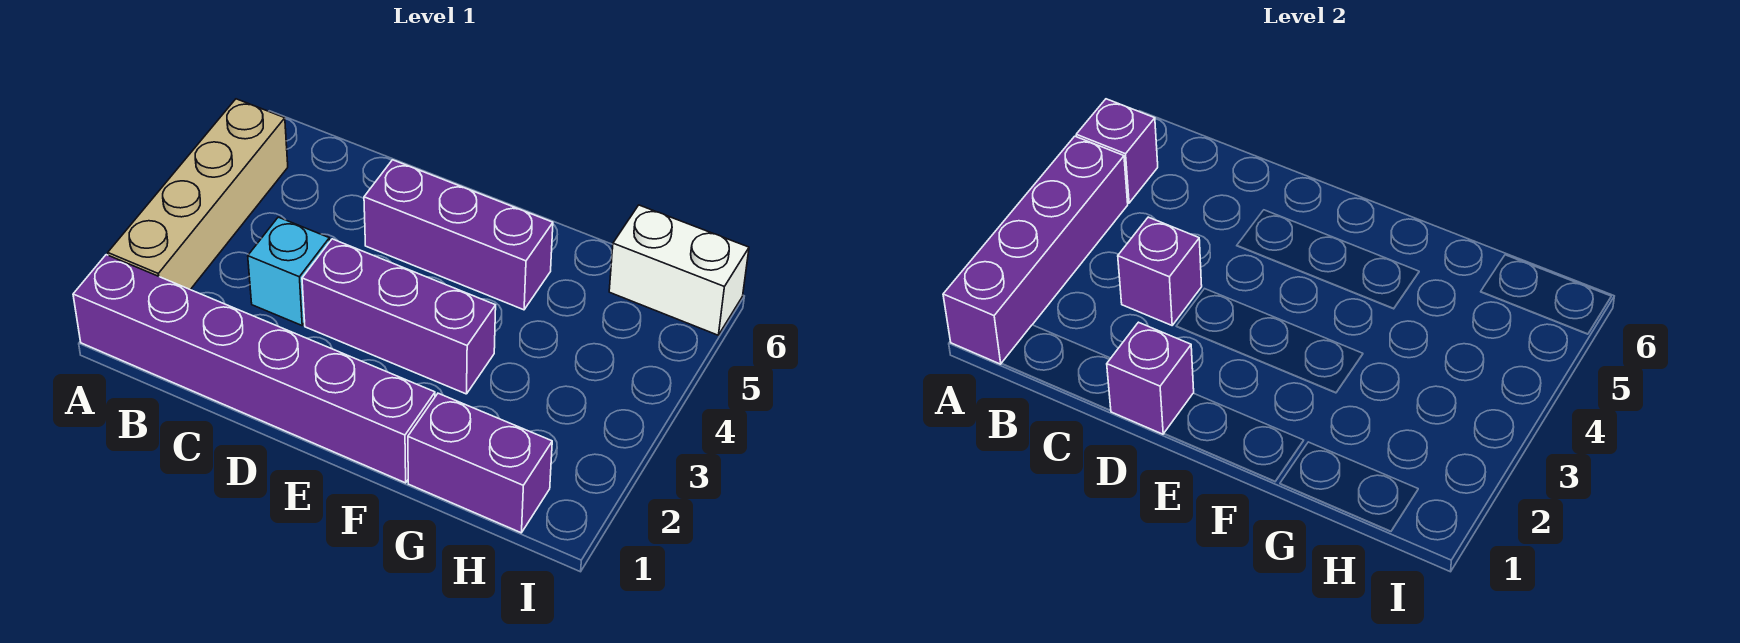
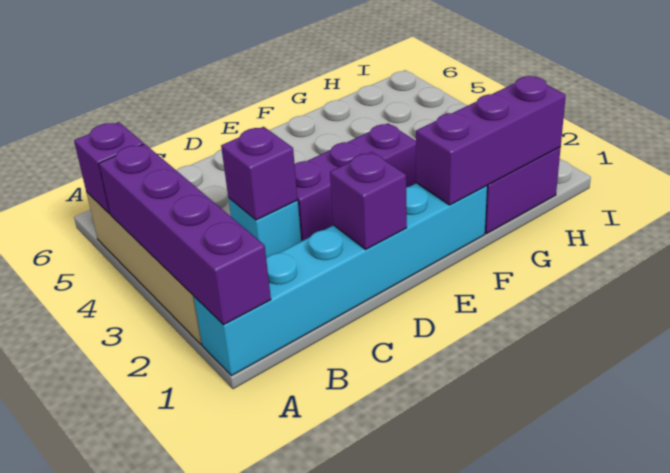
purple 1x6 brick [73,255,435,483] -> cyan 1x6 brick [194,183,487,376]
purple 1x3 brick [364,160,553,310] -> purple 1x3 brick moved to [416,76,566,205]
white 1x2 brick [609,205,749,335] -> none

